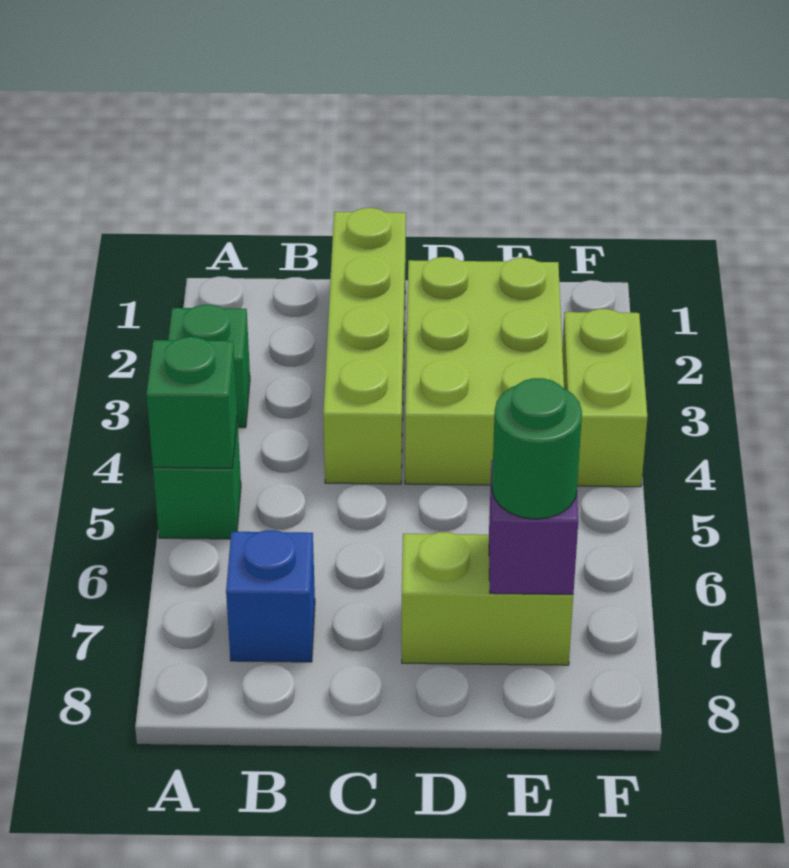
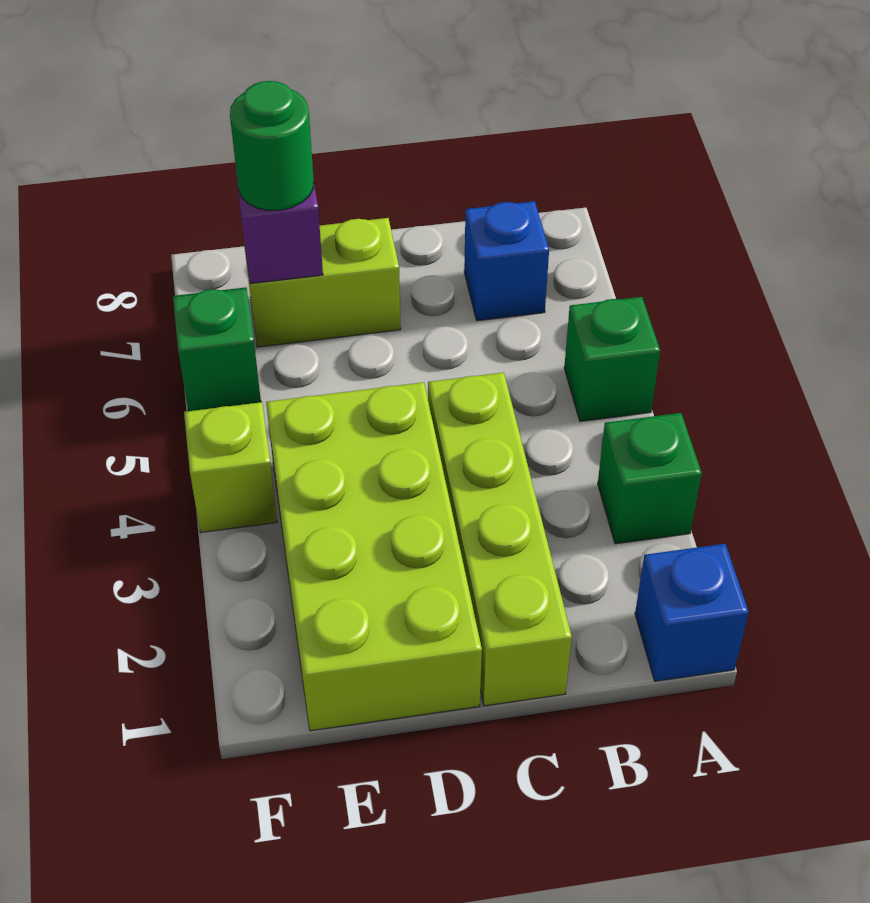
none -> blue 1x1 brick [635,544,749,681]
green 1x1 brick [146,337,237,468] -> green 1x1 brick moved to [173,287,261,411]
lime 2x3 brick [405,257,564,485] -> lime 2x4 brick [266,382,482,731]
lime 1x2 brick [562,309,647,487] -> lime 1x1 brick [184,402,277,532]

